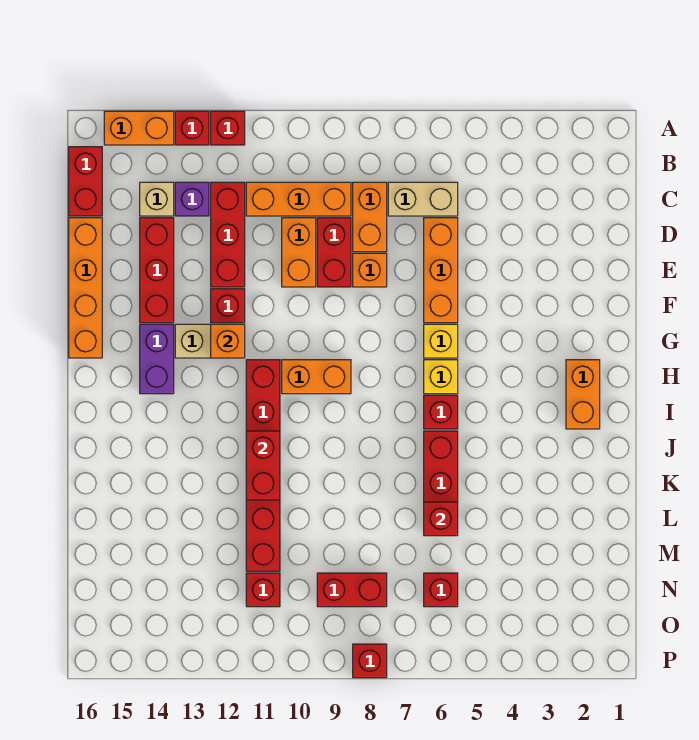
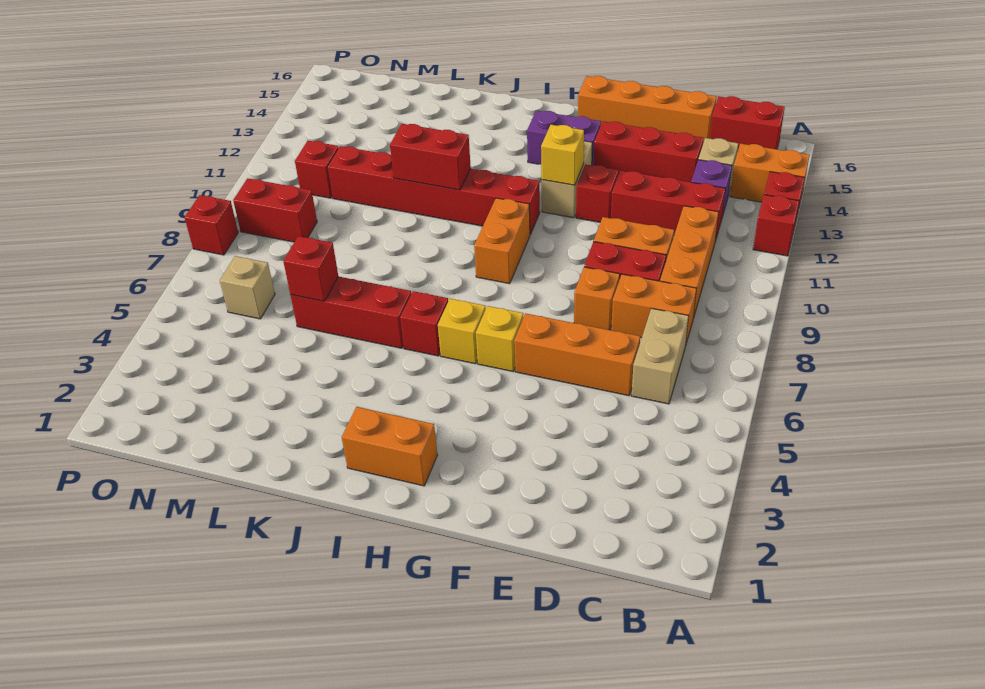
orange 1x2 brick [104,111,174,145] -> orange 1x2 brick turned to [730,144,810,202]
orange 1x1 brick [211,324,245,358] -> yellow 1x1 brick [541,125,584,185]
red 1x1 brick [424,573,458,607] -> tan 1x1 brick [220,256,275,319]
red 1x2 brick [317,573,387,607] -> red 1x2 brick turned to [233,178,317,242]

